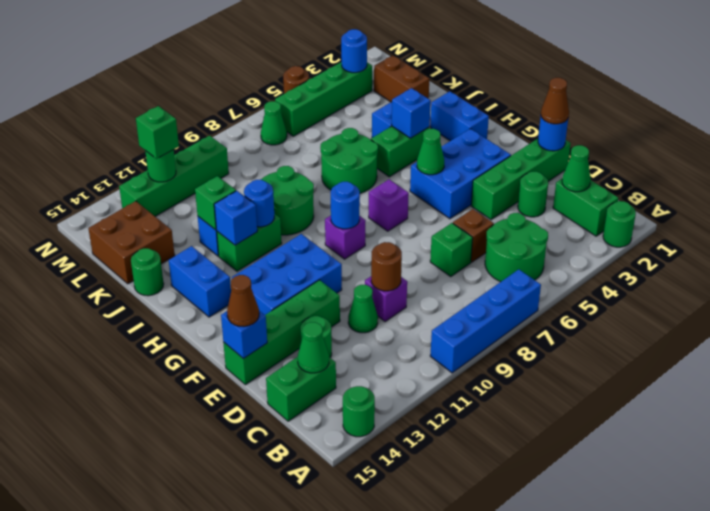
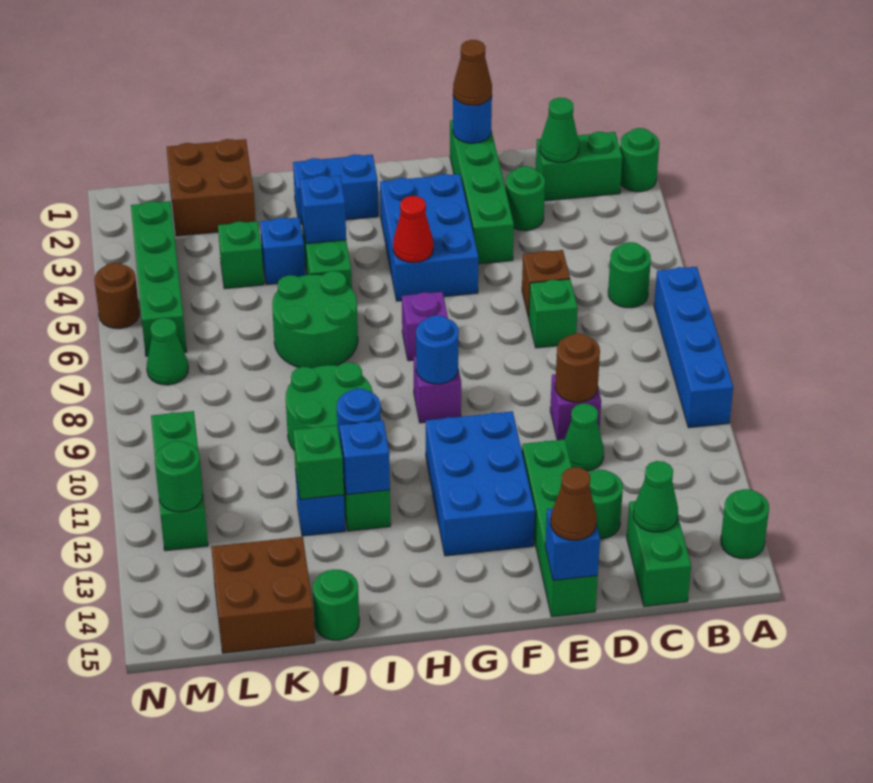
green 2x2 round brick [485,213,548,282] -> green 1x1 round brick [608,242,651,308]
green 1x1 cone [417,129,444,175] -> red 1x1 cone [393,196,433,262]
blue 1x2 brick [169,246,231,317] -> none
brown 1x2 brick [374,55,429,102] -> brown 2x2 brick [167,139,256,236]
blue 1x1 round brick [341,29,367,73] -> none
green 1x4 brick [119,136,229,216] -> green 1x3 brick [151,411,208,551]
green 1x1 brick [136,106,179,159] -> green 1x1 brick moved to [218,221,264,289]

